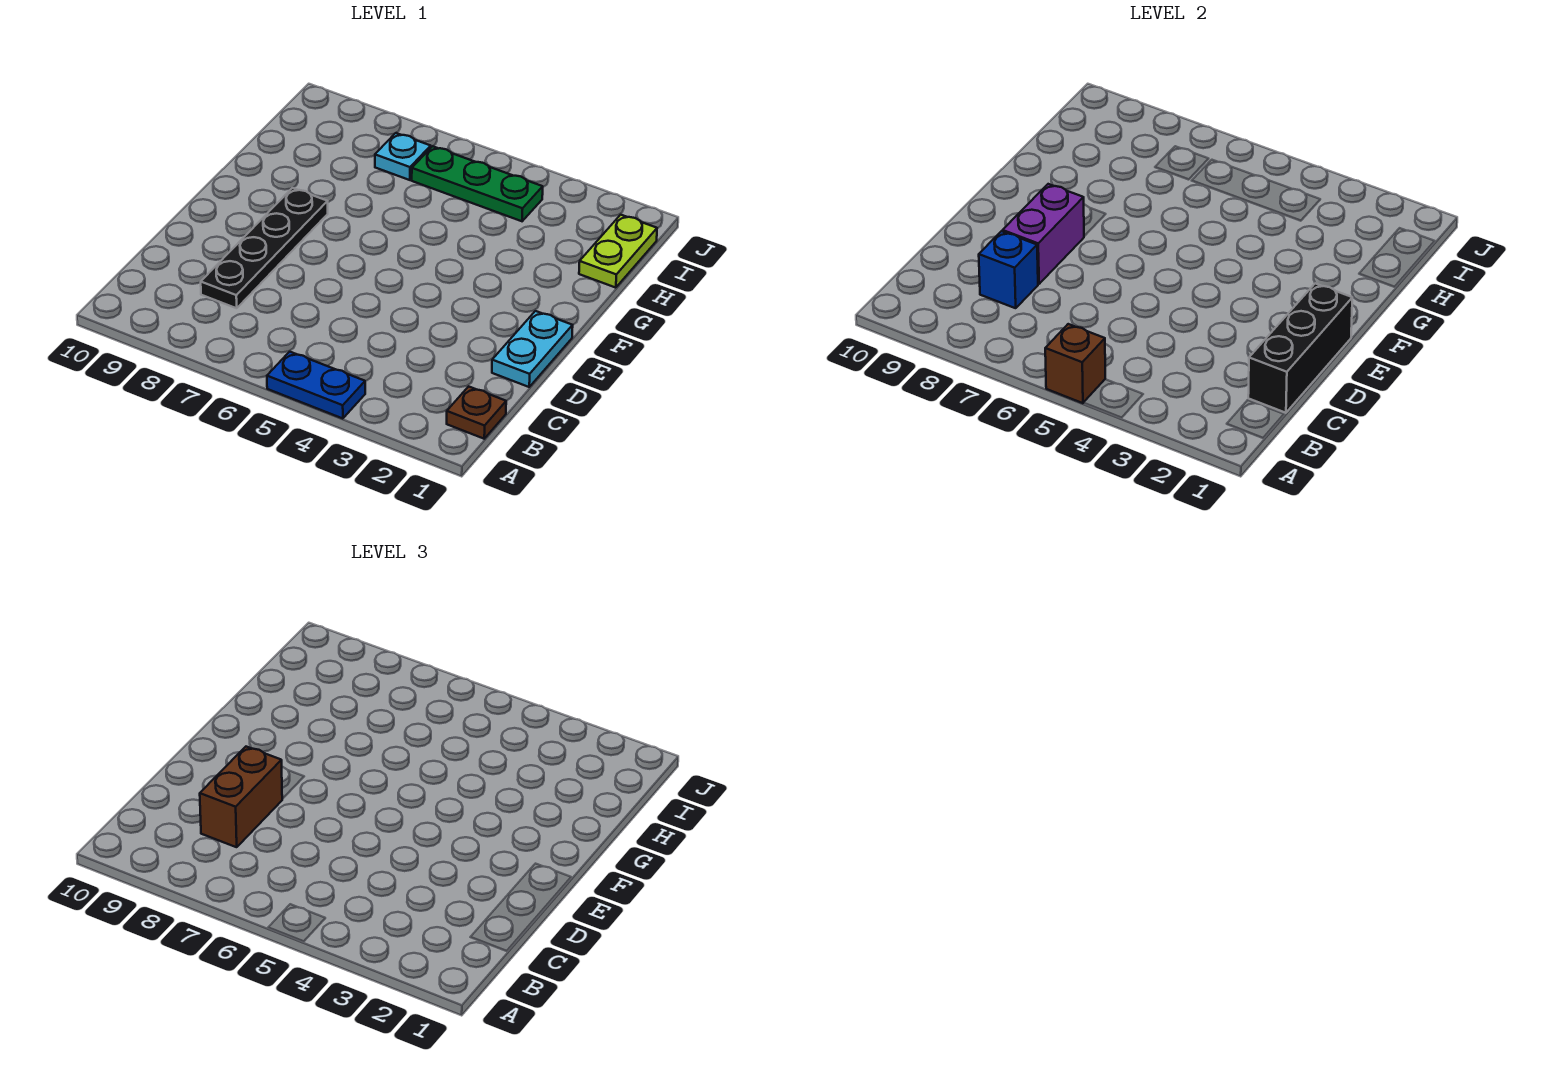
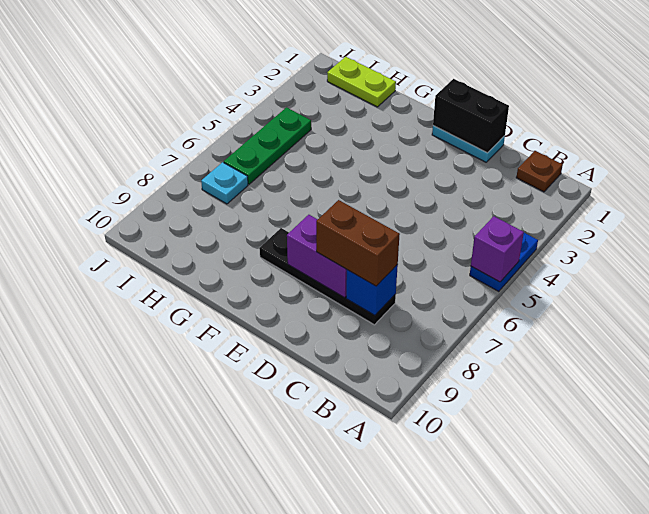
brown 1x1 brick [1045,324,1105,403] -> purple 1x1 brick [471,216,524,282]
black 1x3 brick [1248,283,1352,413] -> black 1x2 brick [433,79,509,153]

